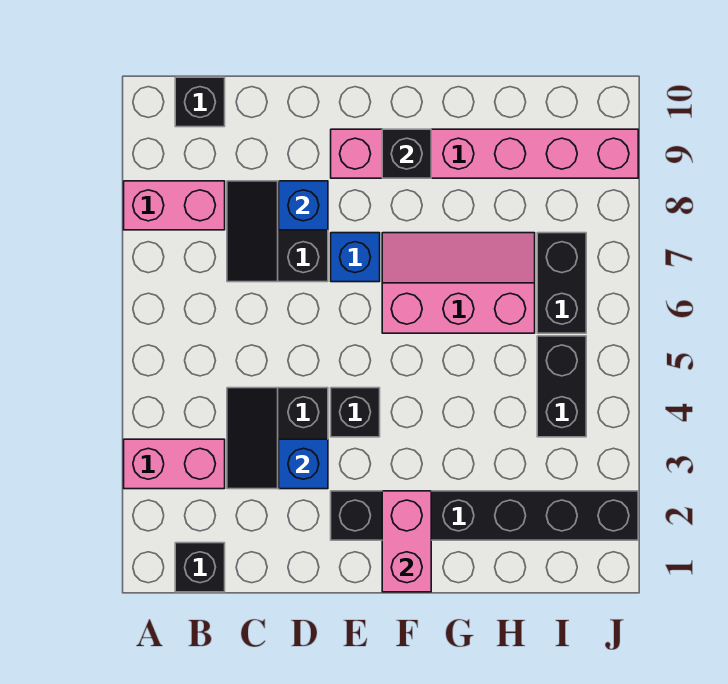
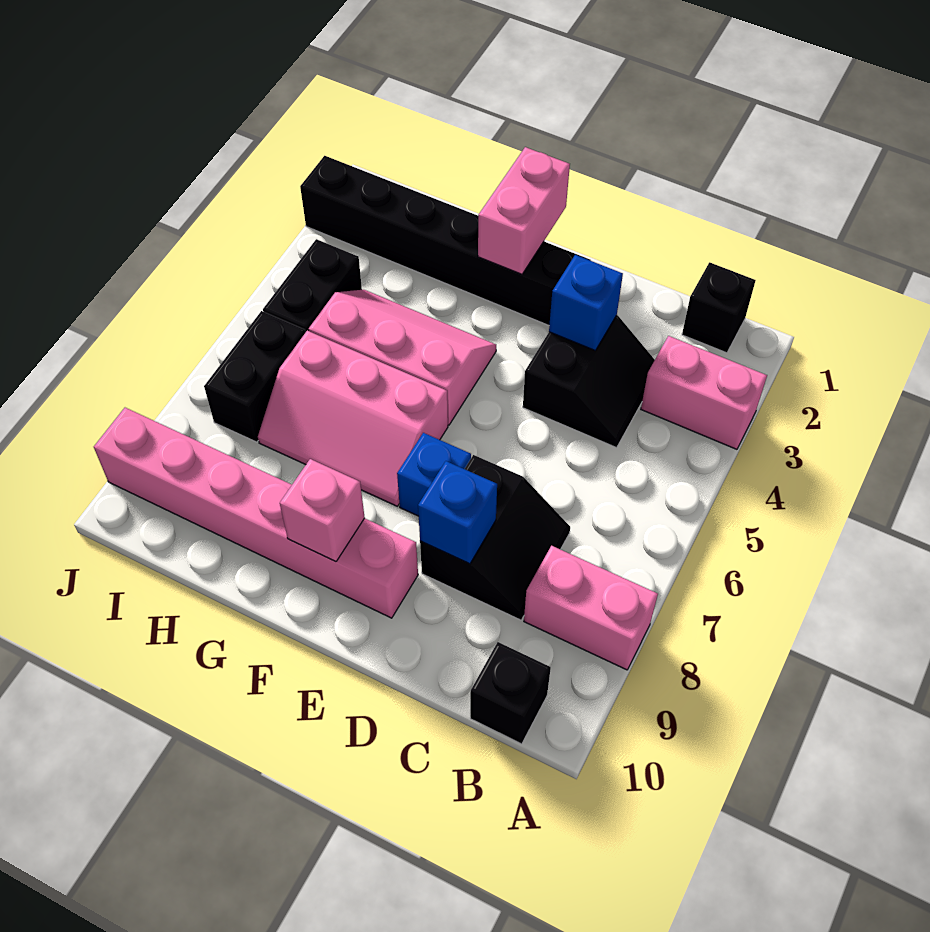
black 1x1 brick [331,388,380,437] -> none
none -> pink 2x3 slope [309,290,496,425]
black 1x1 brick [382,129,431,178] -> pink 1x1 brick [280,459,365,562]

